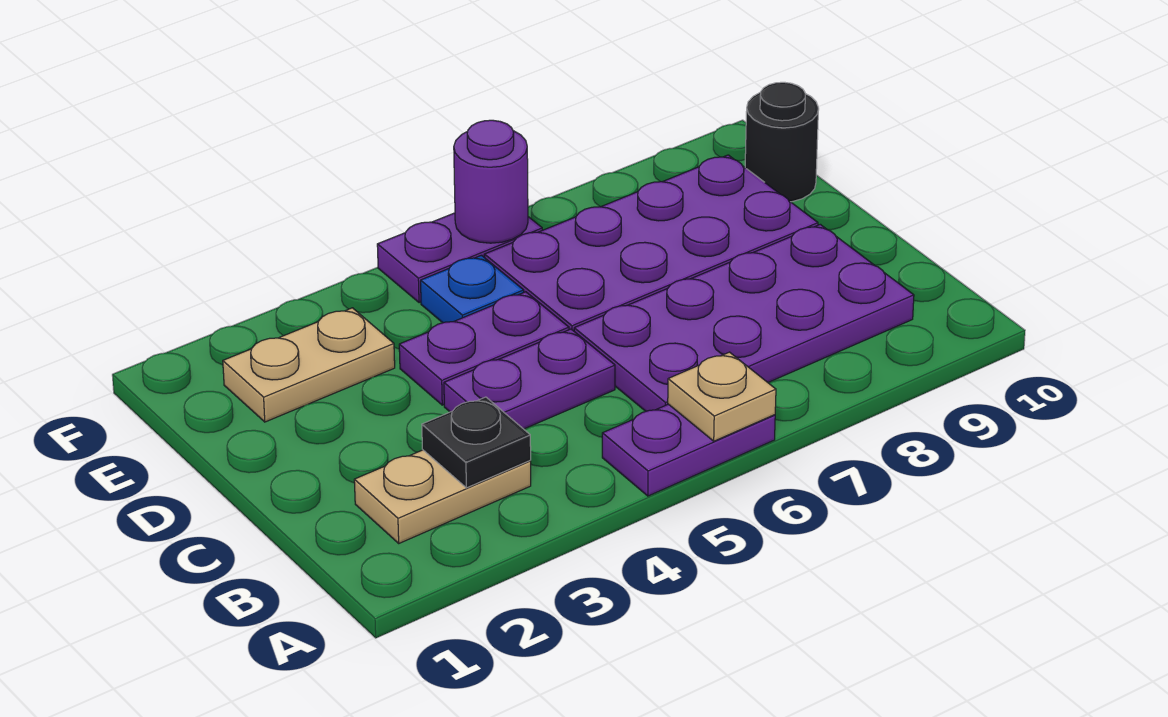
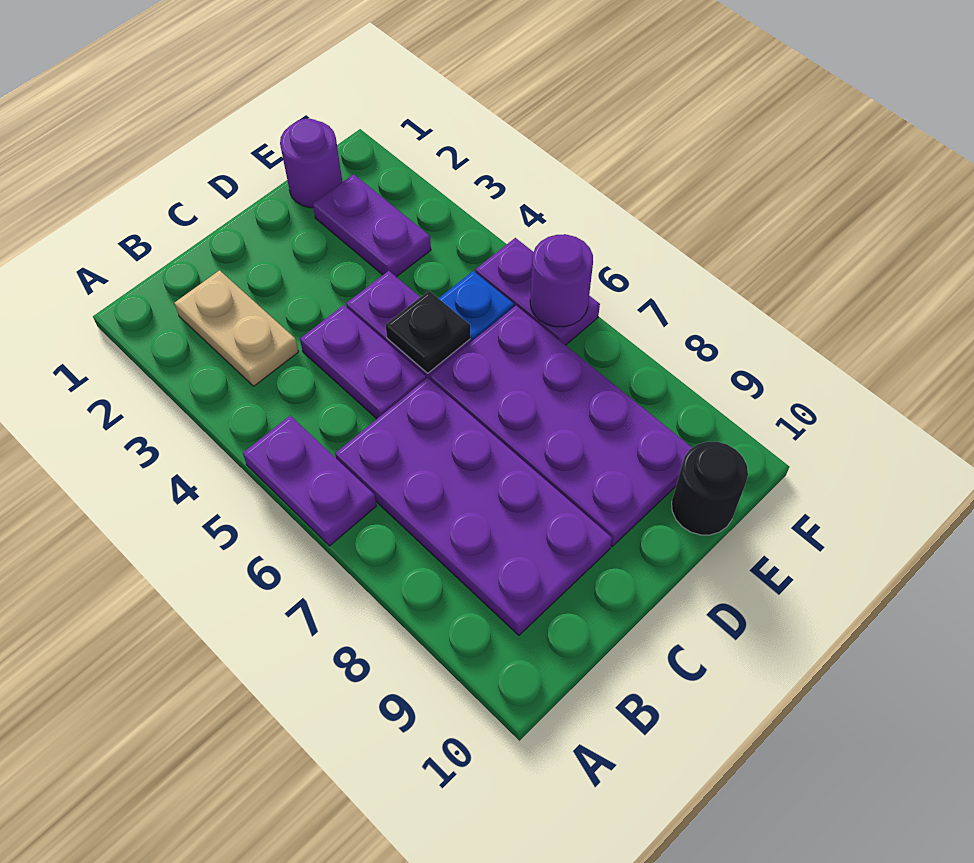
tan 1x1 plate [668,352,776,441] -> none
black 1x1 plate [422,397,531,488] -> black 1x1 plate moved to [386,291,471,373]
none -> purple 1x1 round brick [280,119,342,208]
tan 1x2 plate [223,308,395,422] -> purple 1x2 plate [313,174,431,277]

